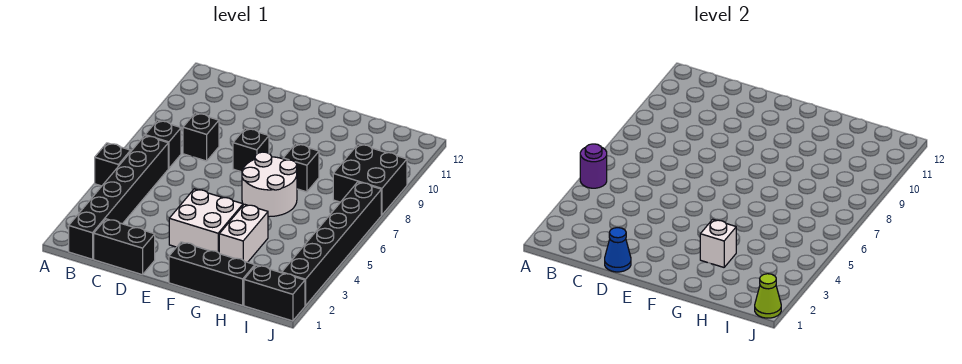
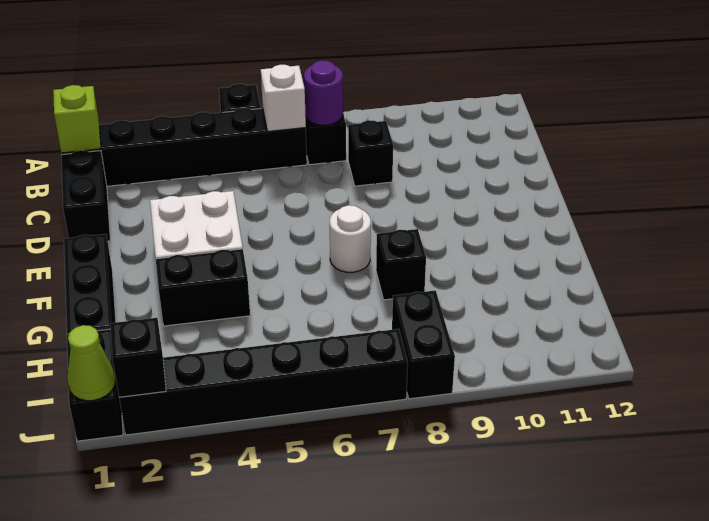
purple 1x1 round brick [580,144,607,188] -> purple 1x1 round brick moved to [304,61,343,125]
none -> lime 1x1 brick [53,85,101,153]
blue 1x1 cone [605,228,631,272] -> none
black 1x1 brick [233,128,269,172] -> black 1x1 brick moved to [110,318,166,397]
white 2x2 round brick [242,152,297,217] -> white 1x1 round brick [330,205,371,272]
white 1x2 brick [219,204,268,262] -> black 1x2 brick [156,249,250,326]
white 1x1 brick [700,219,736,267] -> white 1x1 brick moved to [261,65,306,131]
black 2x2 brick [333,144,407,215] -> black 1x2 brick [392,290,455,399]

